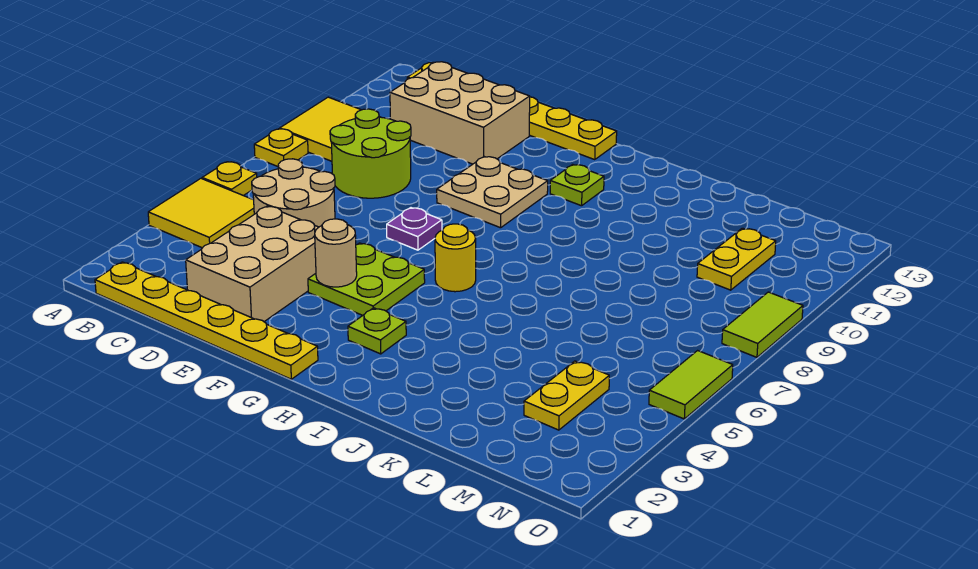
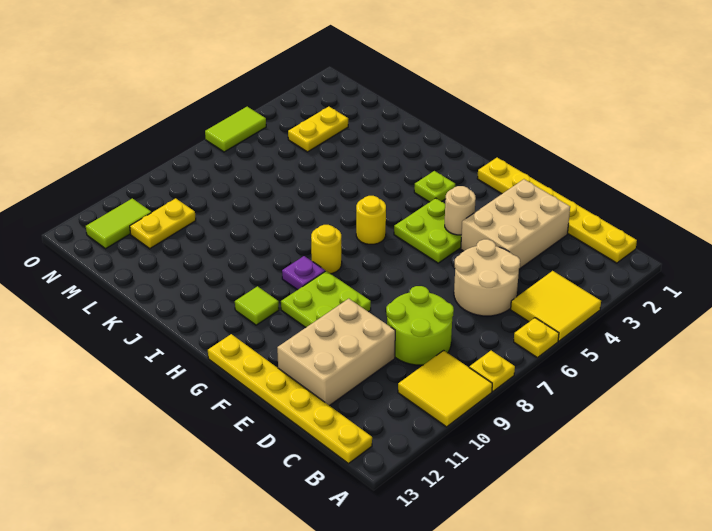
tan 2x3 brick [390,62,530,164] -> tan 2x3 brick turned to [277,299,395,406]
purple 1x1 plate [387,208,442,250] -> purple 1x1 plate moved to [282,256,325,290]
tan 2x2 plate [437,157,548,228] -> lime 2x2 plate [281,271,371,327]
none -> yellow 1x1 round brick [311,225,342,274]
lime 1x1 plate [550,164,604,206] -> lime 1x1 tile [235,286,279,325]
lime 1x2 tile [722,292,803,357] -> lime 1x2 tile moved to [86,198,152,249]

